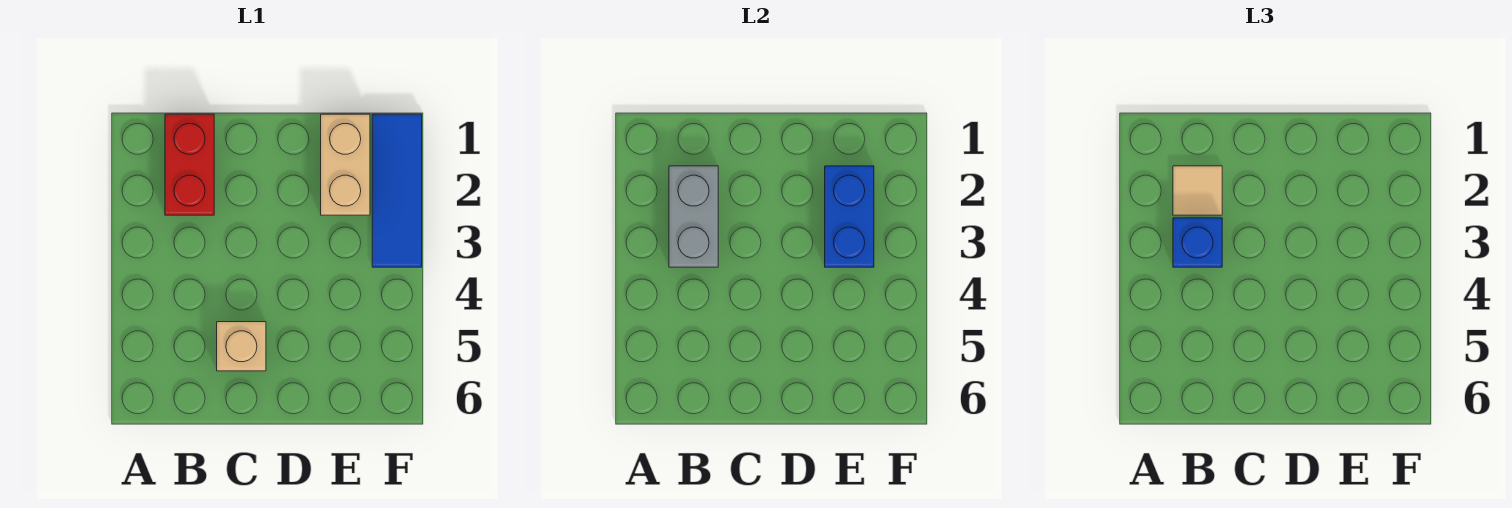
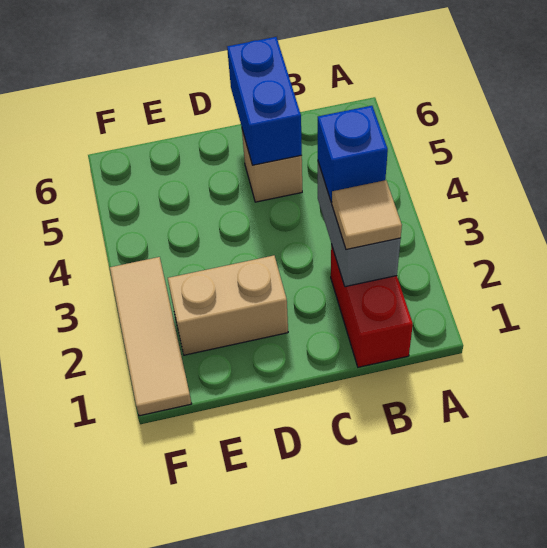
tan 1x2 brick [321,114,370,215] -> tan 1x2 brick turned to [168,255,288,355]
blue 1x2 brick [825,166,874,267] -> blue 1x2 brick moved to [227,37,302,165]
blue 1x3 tile [372,114,422,267] -> tan 1x3 tile [110,257,192,416]

